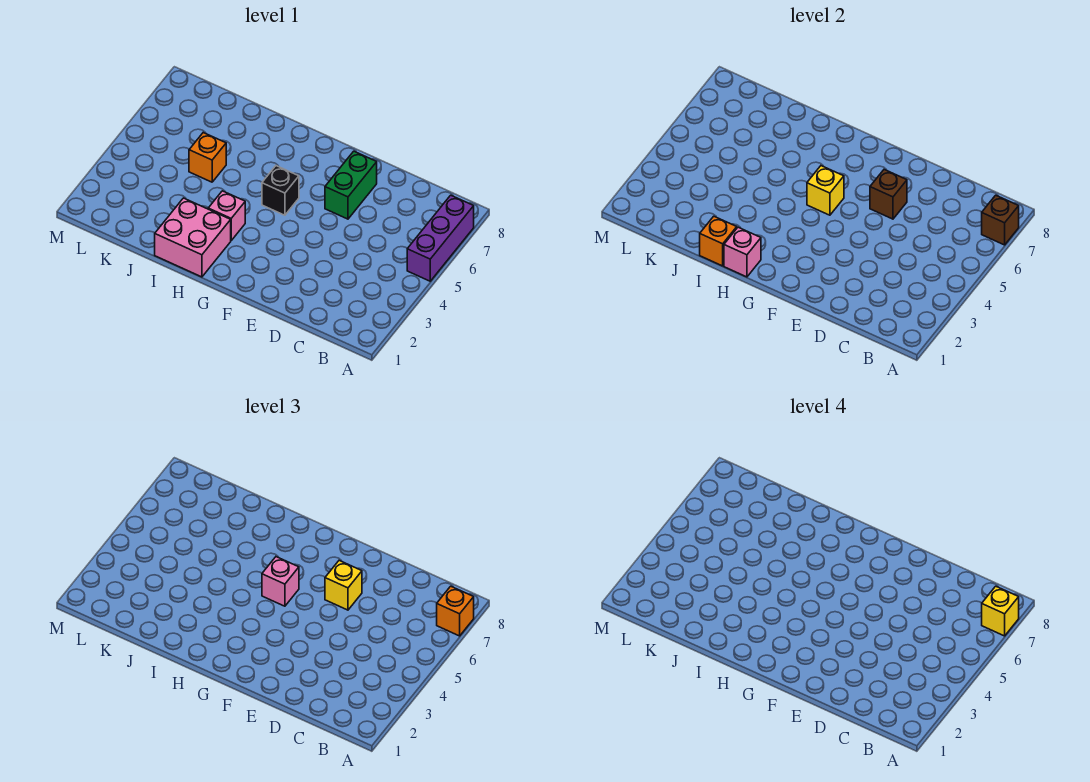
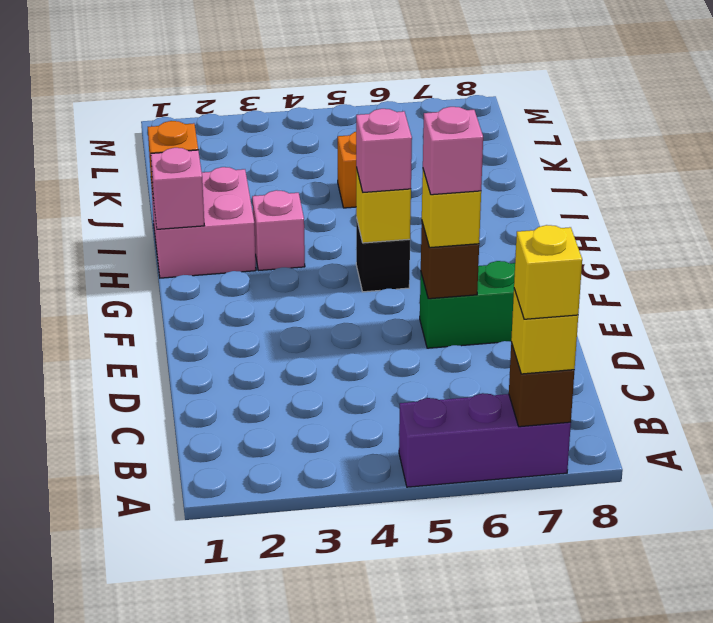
orange 1x1 brick [437,586,474,636] -> yellow 1x1 brick [511,289,578,374]
none -> pink 1x1 brick [423,107,483,195]

